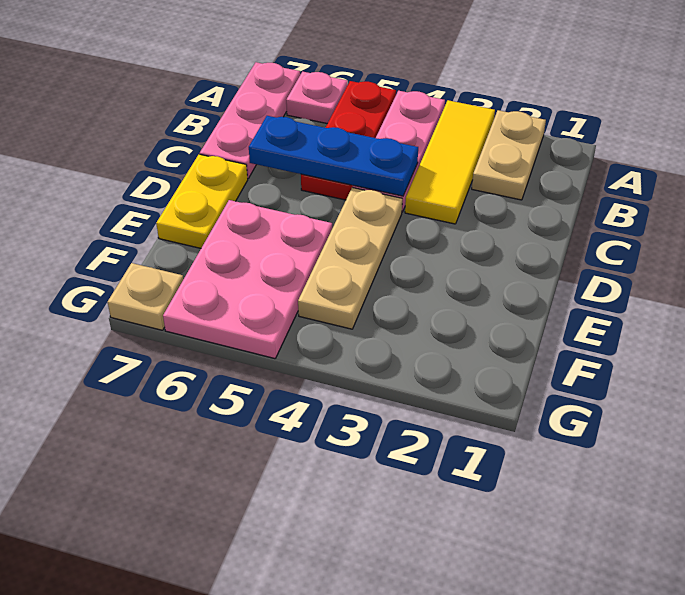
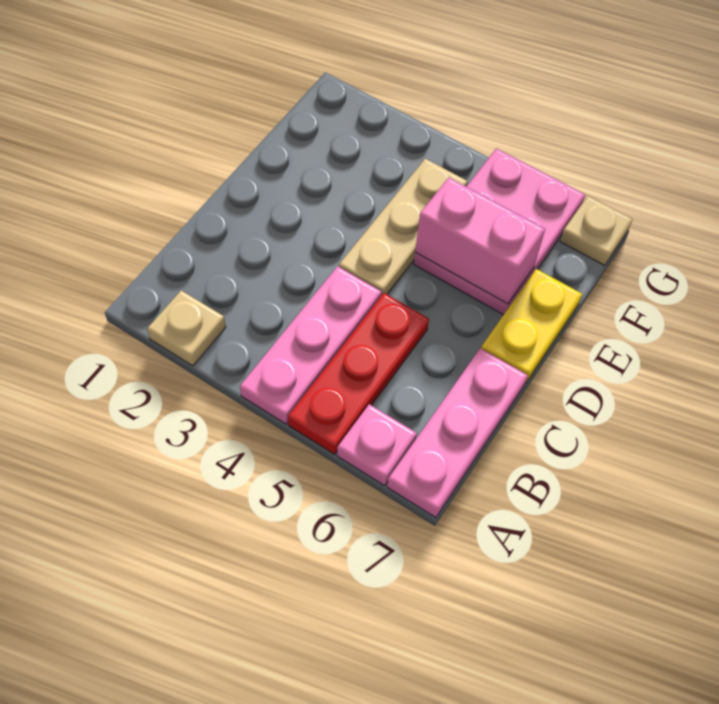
tan 1x2 plate [472,110,546,200] -> tan 1x1 plate [147,291,226,366]
yellow 1x3 tile [405,100,495,224] -> none
blue 1x3 plate [249,116,418,196] -> none
none -> pink 1x2 brick [415,178,545,304]

